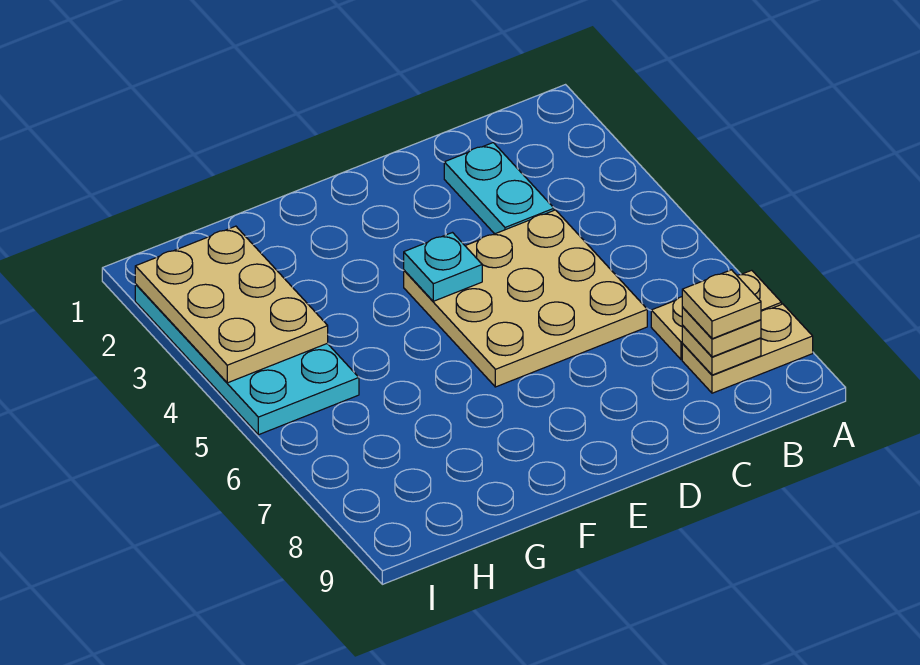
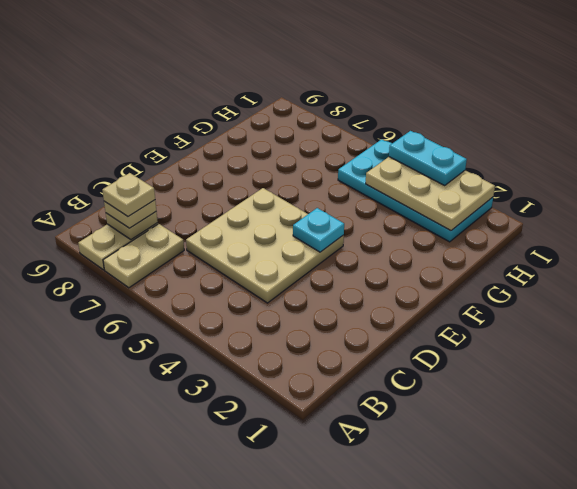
cyan 1x2 plate [444,143,554,234] -> cyan 1x2 plate moved to [389,131,467,185]

